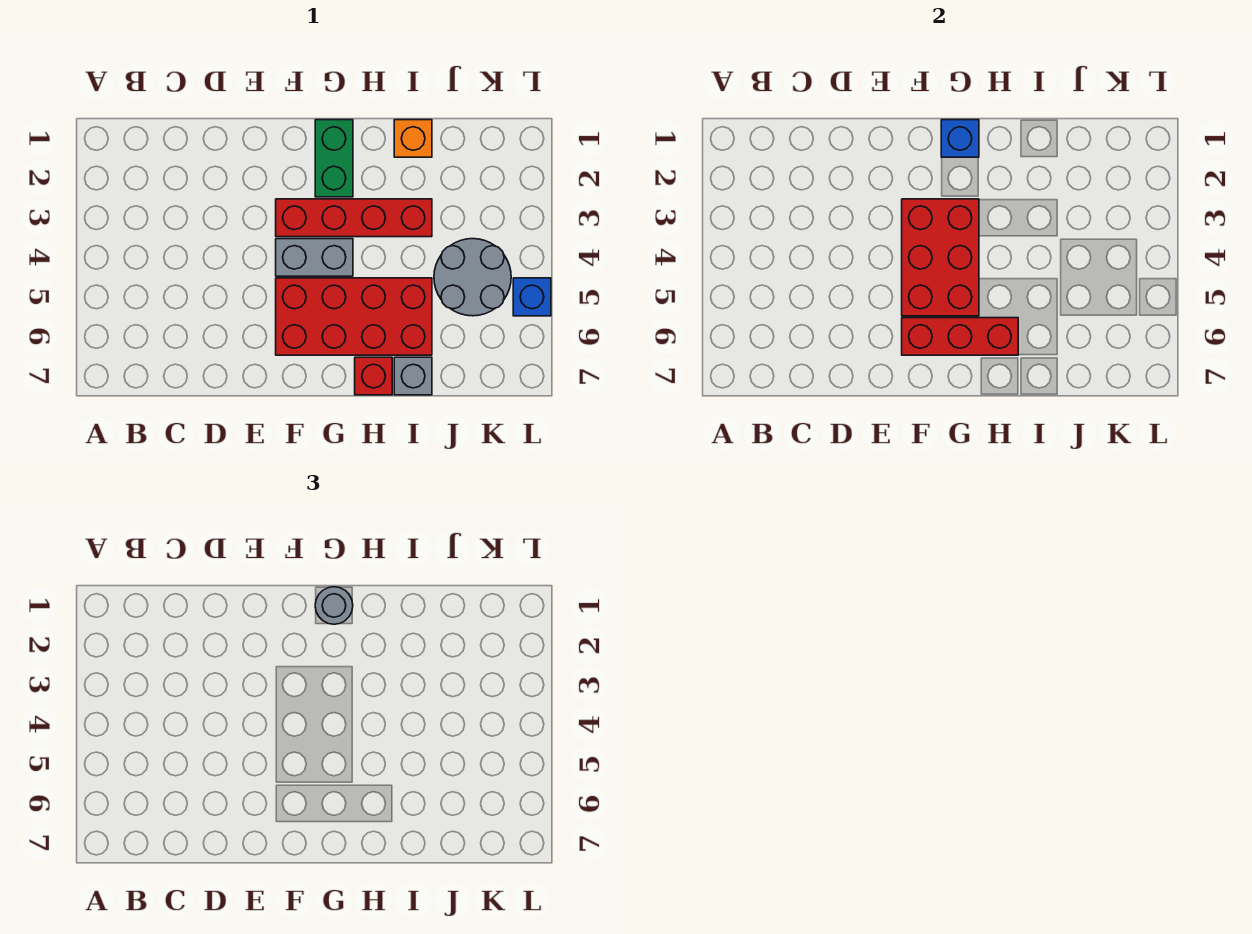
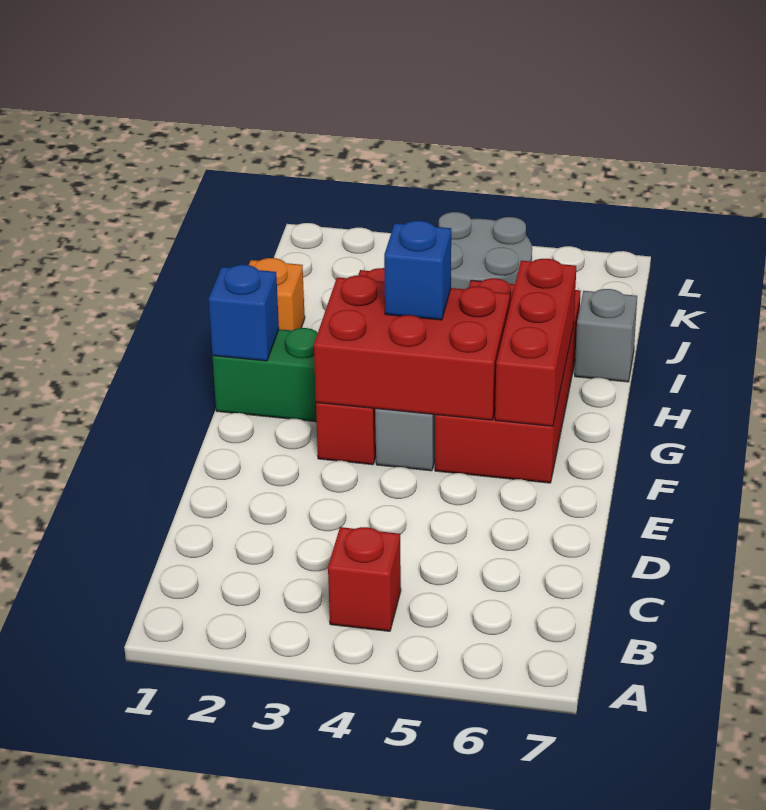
grey 1x1 round brick [315,587,353,624] -> none
red 1x1 brick [355,357,392,395] -> red 1x1 brick moved to [328,527,401,631]
blue 1x1 brick [513,278,551,316] -> blue 1x1 brick moved to [384,221,451,320]

